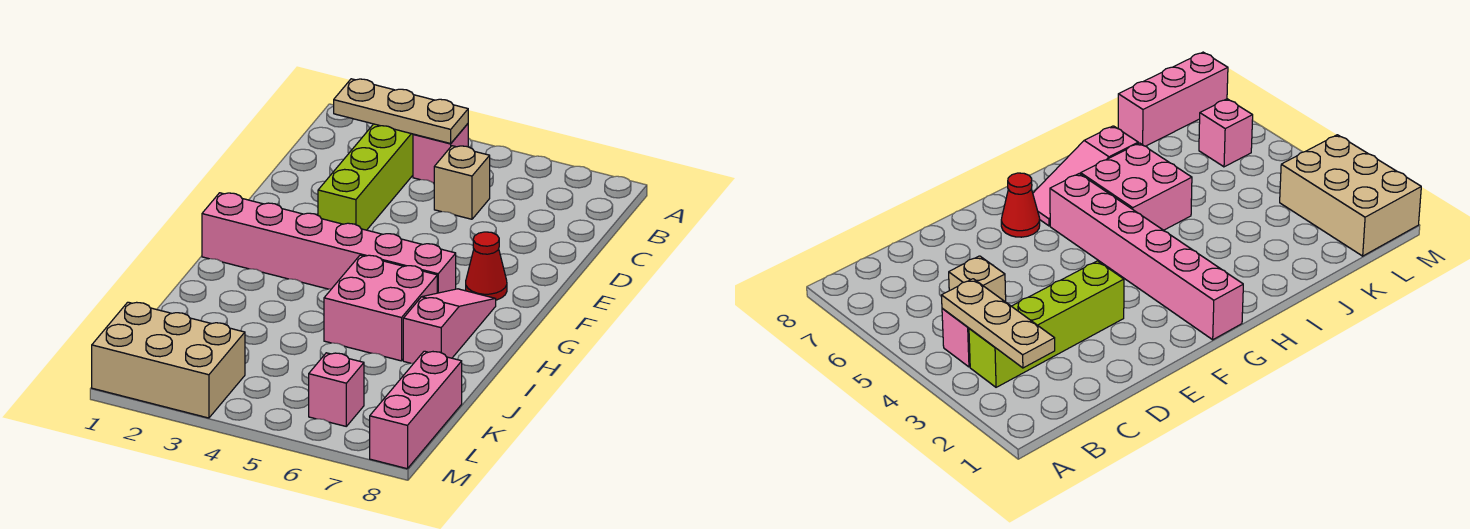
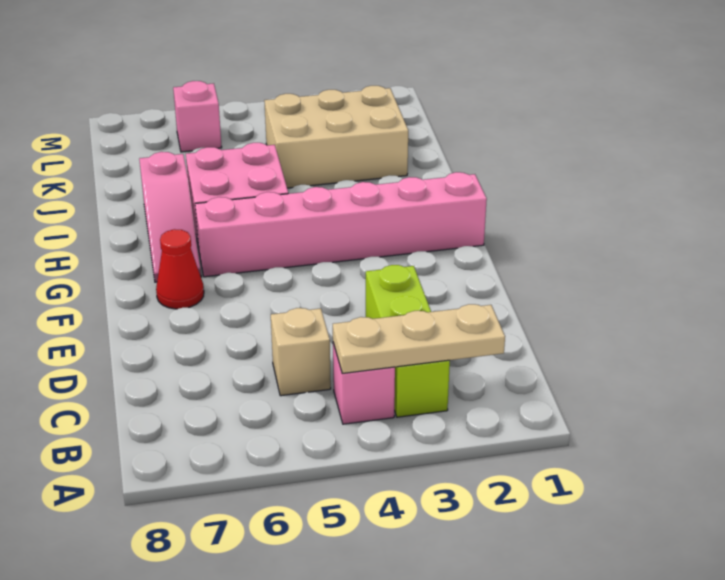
lime 1x4 brick [318,124,413,230] -> lime 1x3 brick [366,265,450,417]
pink 1x3 brick [370,351,462,469] -> none
tan 2x3 brick [92,302,245,418] -> tan 2x3 brick moved to [264,86,408,188]

